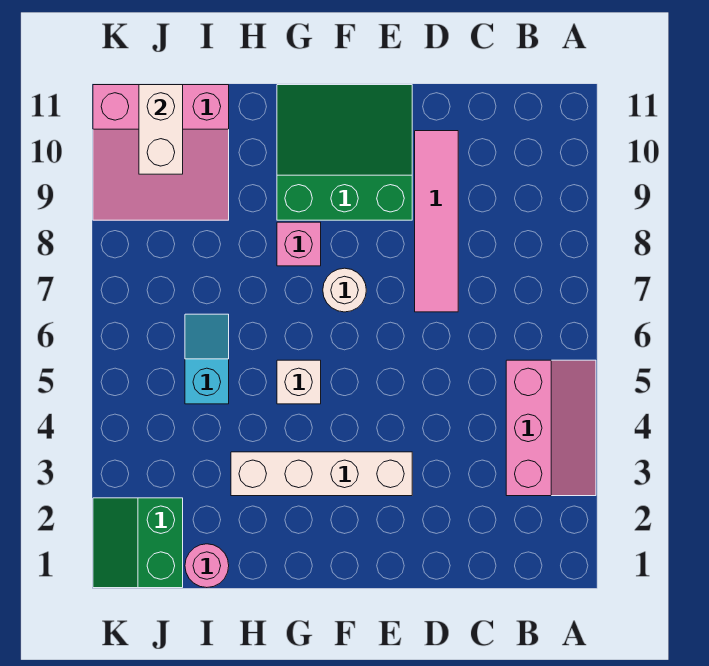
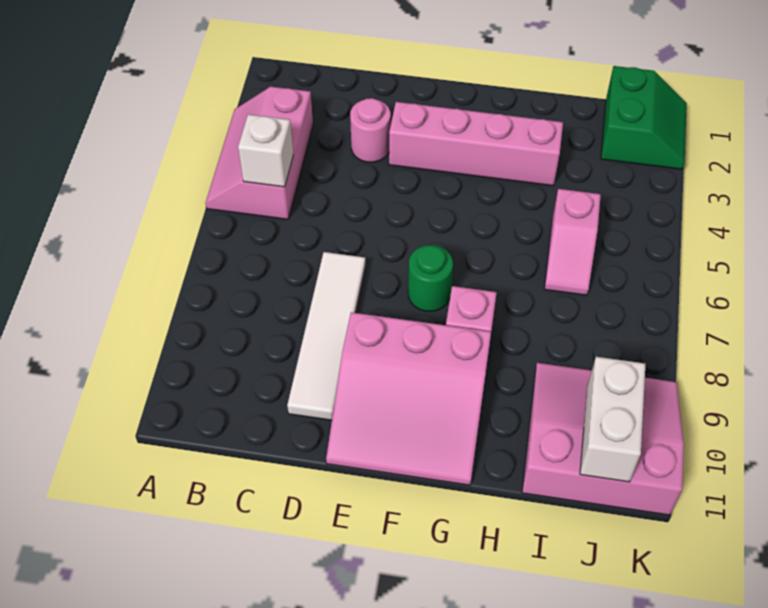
pink 1x4 tile [415,131,458,312] -> white 1x4 tile [287,252,366,420]
white 1x4 brick [231,452,412,496] -> pink 1x4 brick [389,102,563,186]
green 3x3 slope [277,85,412,220] -> pink 3x3 slope [326,312,491,485]
white 1x1 round brick [323,268,366,312] -> green 1x1 round brick [408,245,453,311]
white 1x1 brick [277,360,321,404] -> white 1x1 brick moved to [238,114,293,187]
pink 1x1 round brick [185,544,229,588] -> pink 1x1 round brick moved to [350,98,391,162]
cyan 1x2 slope [185,314,229,404] -> pink 1x2 slope [545,189,601,295]

